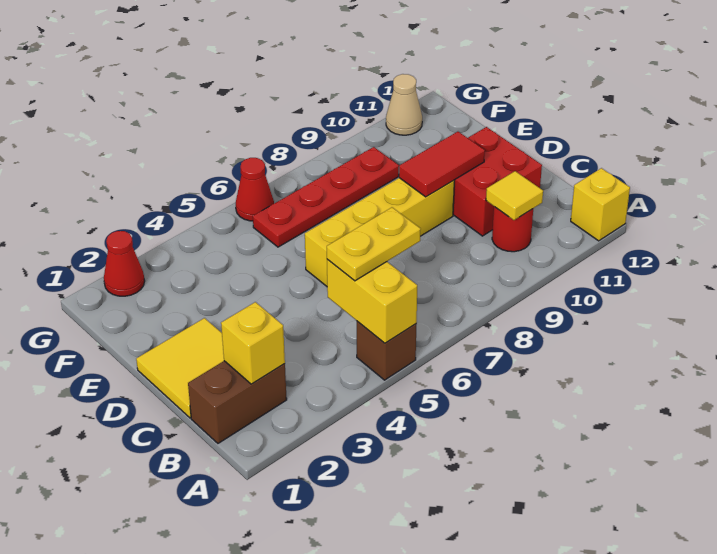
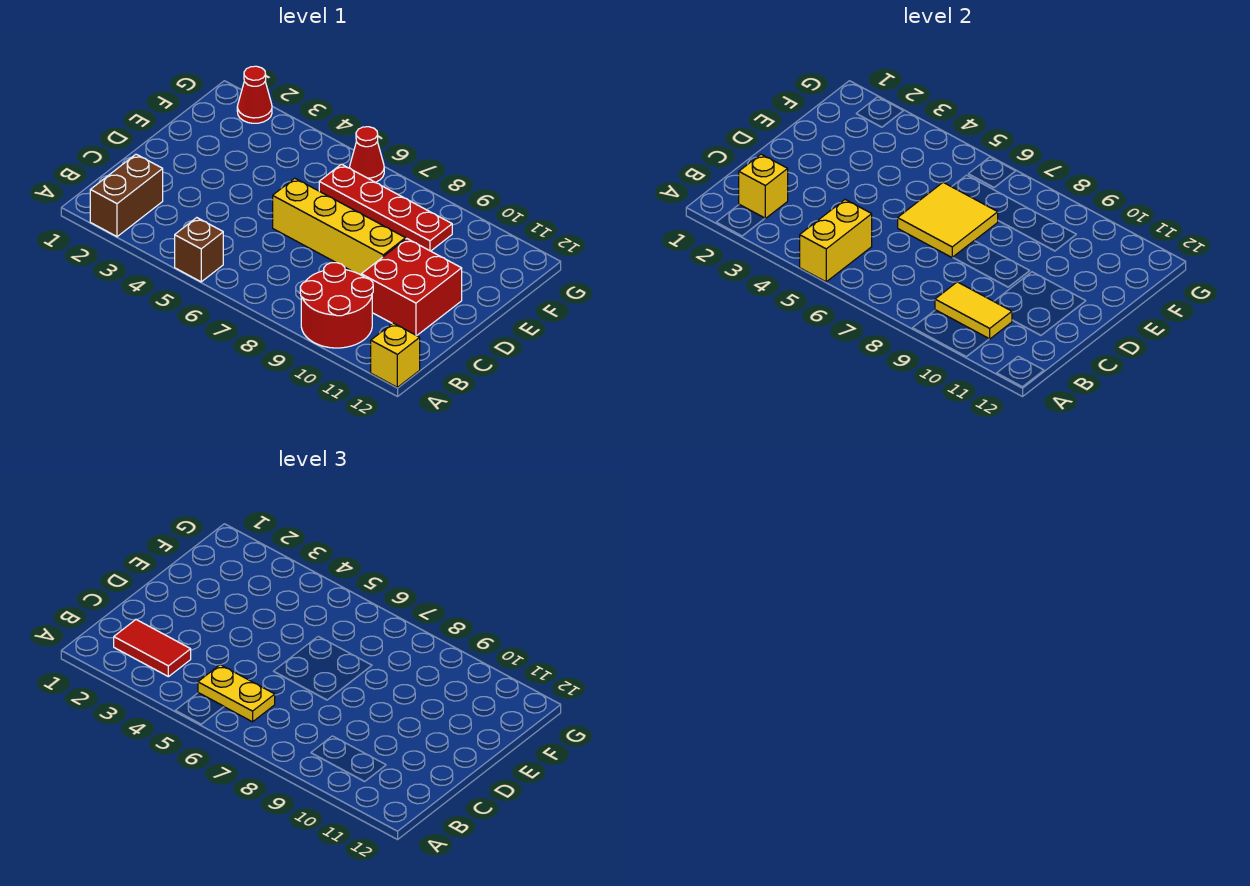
brown 1x2 brick [188,361,287,443] -> brown 1x2 brick turned to [90,154,163,237]
red 1x1 round brick [492,207,533,252] -> red 2x2 round brick [300,263,373,348]
yellow 1x1 tile [486,171,543,220] -> yellow 1x2 tile [935,282,1012,339]
yellow 2x2 tile [136,318,224,418] -> yellow 2x2 tile moved to [898,182,998,257]
red 1x2 tile [399,132,485,197] -> red 1x2 tile moved to [114,619,191,677]
tan 1x1 cone [386,74,422,135] -> none

